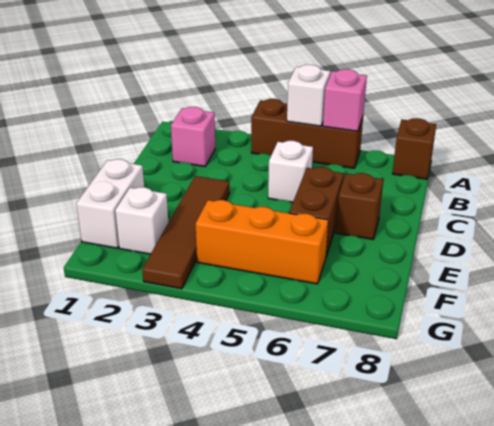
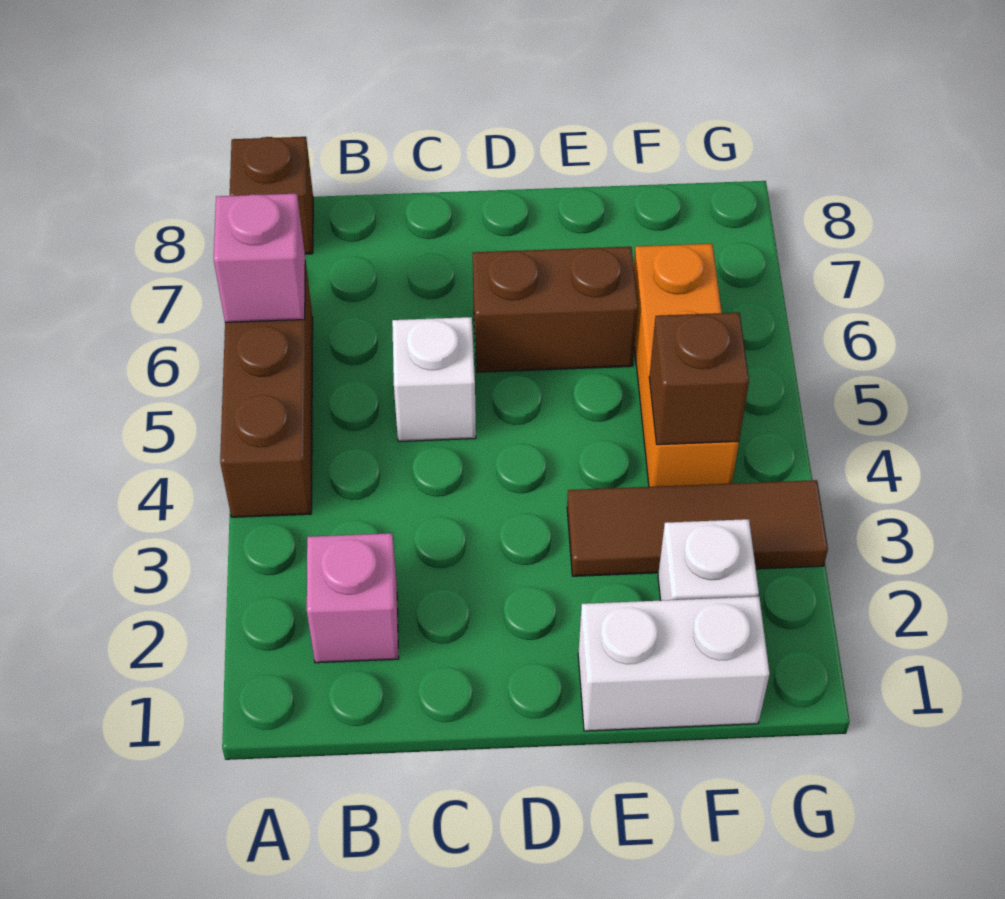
white 1x1 brick [287,65,330,126] -> none
brown 1x4 tile [142,176,230,289] -> brown 1x3 tile [567,480,828,576]
brown 1x1 brick [336,173,383,239] -> brown 1x1 brick moved to [649,313,749,445]

